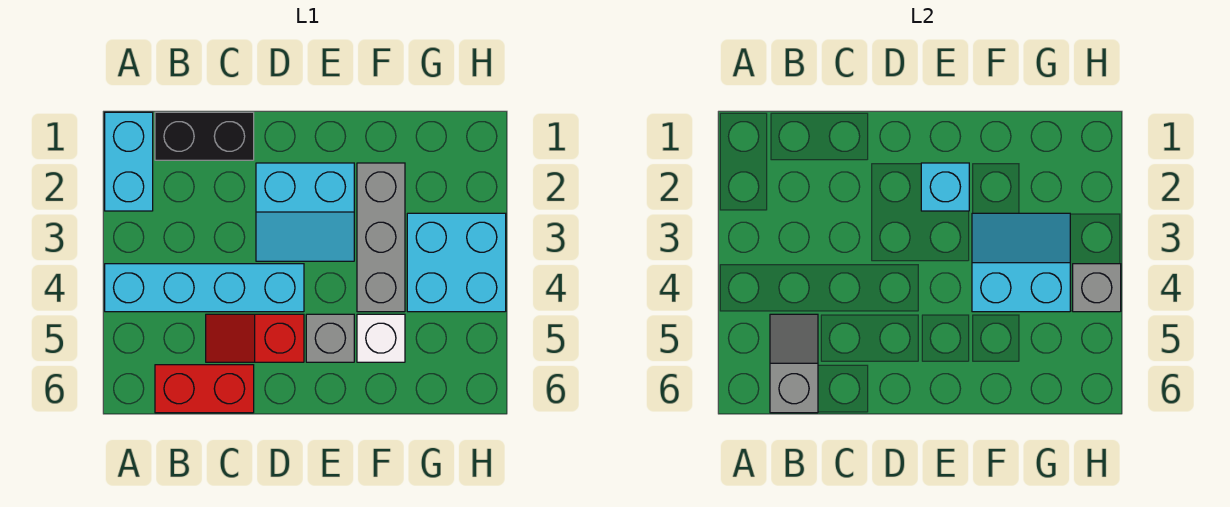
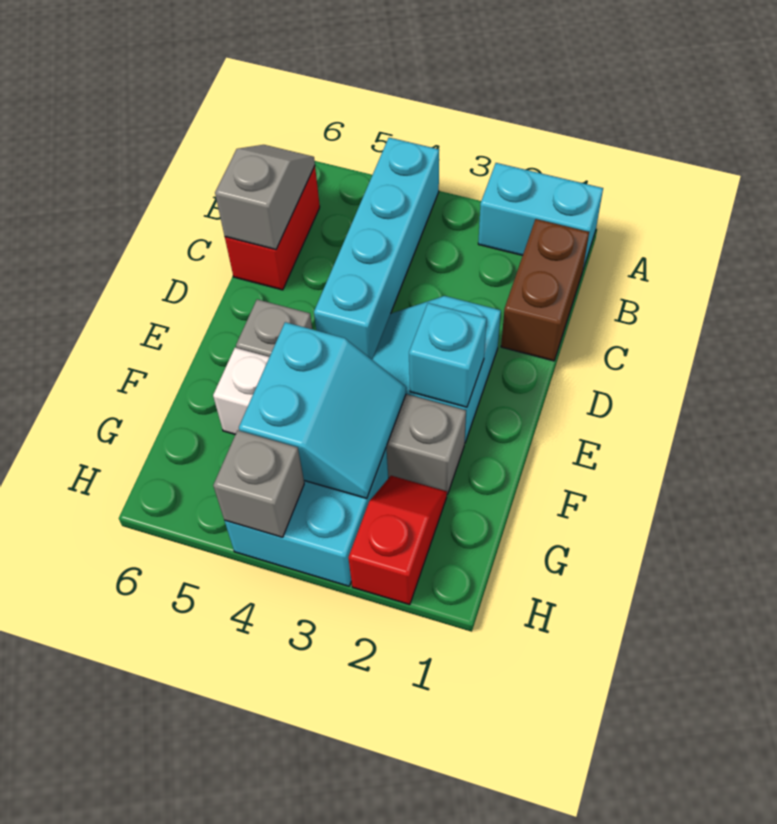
black 1x2 brick [155,112,254,160] -> brown 1x2 brick [501,219,589,361]
grey 1x2 slope [770,314,818,413] -> grey 1x2 slope turned to [215,145,315,250]
red 1x2 slope [206,314,304,362] -> red 1x2 slope moved to [348,476,447,605]

